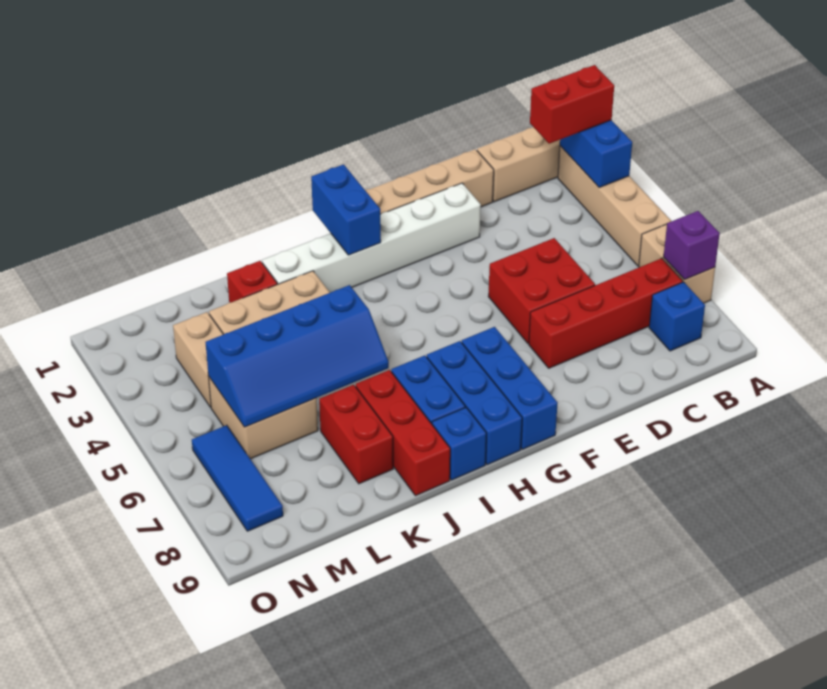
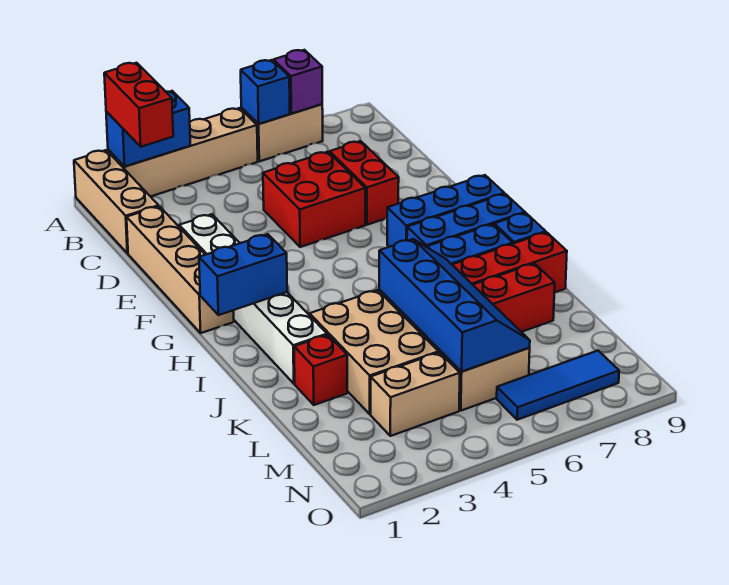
red 1x4 brick [529,258,683,368] -> red 1x2 brick [330,141,399,225]
blue 1x1 brick [649,282,705,351] -> blue 1x1 brick moved to [241,60,290,124]

